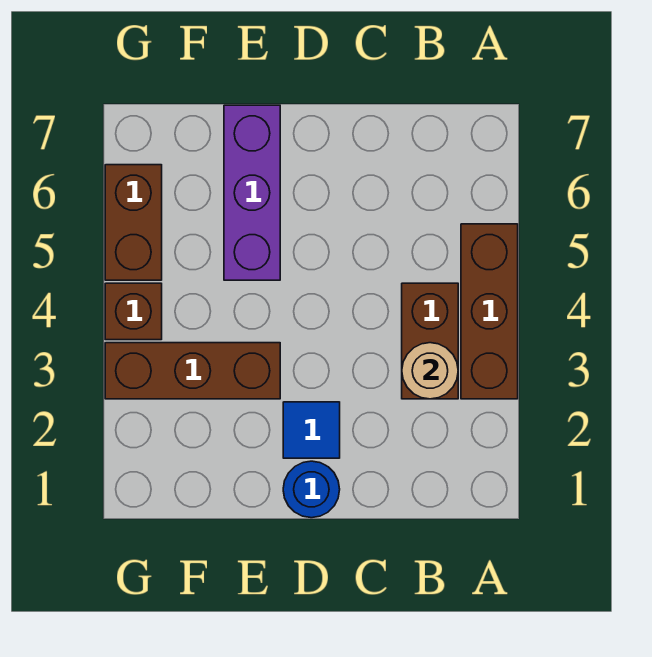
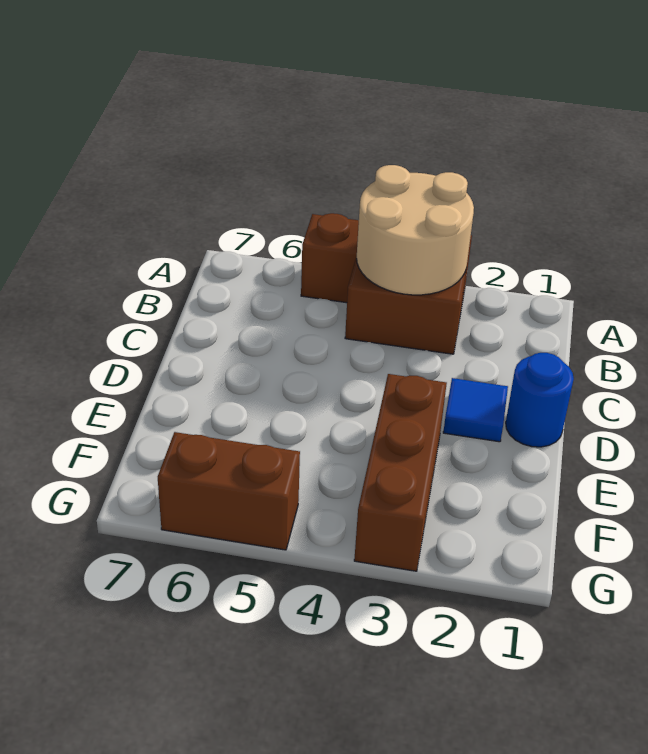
tan 1x1 round brick [402,343,458,399] -> tan 2x2 round brick [357,165,474,295]
purple 1x3 brick [224,105,280,280] -> none
brown 1x1 brick [105,283,162,340] -> none

